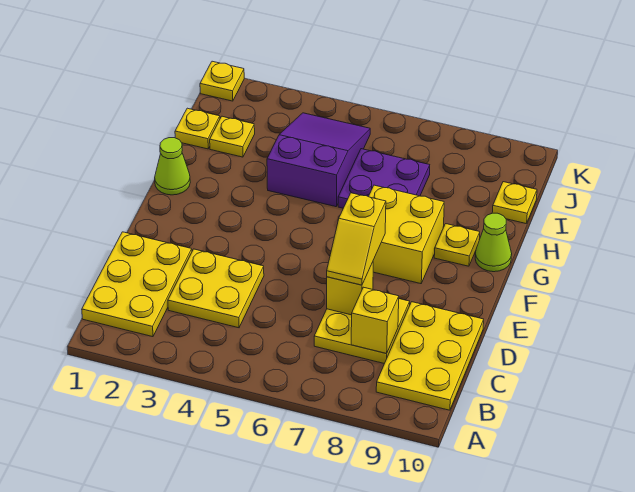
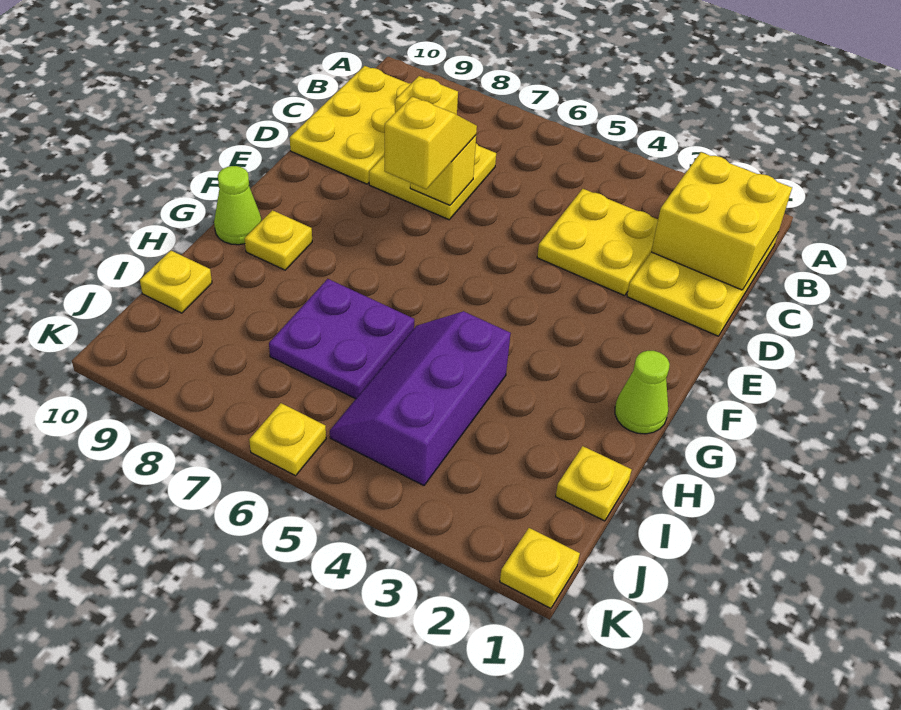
yellow 2x2 brick [369,185,444,284] -> yellow 2x2 brick moved to [651,152,792,290]
purple 2x3 slope [267,113,370,207] -> purple 2x3 slope turned to [330,311,511,485]
yellow 1x1 plate [210,116,255,157] -> yellow 1x1 plate moved to [249,403,326,476]

